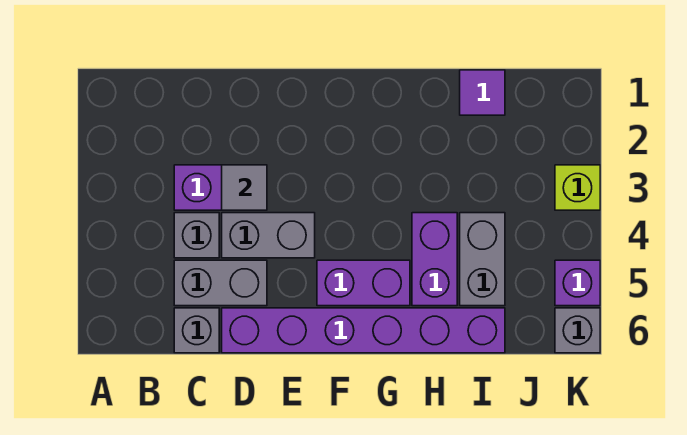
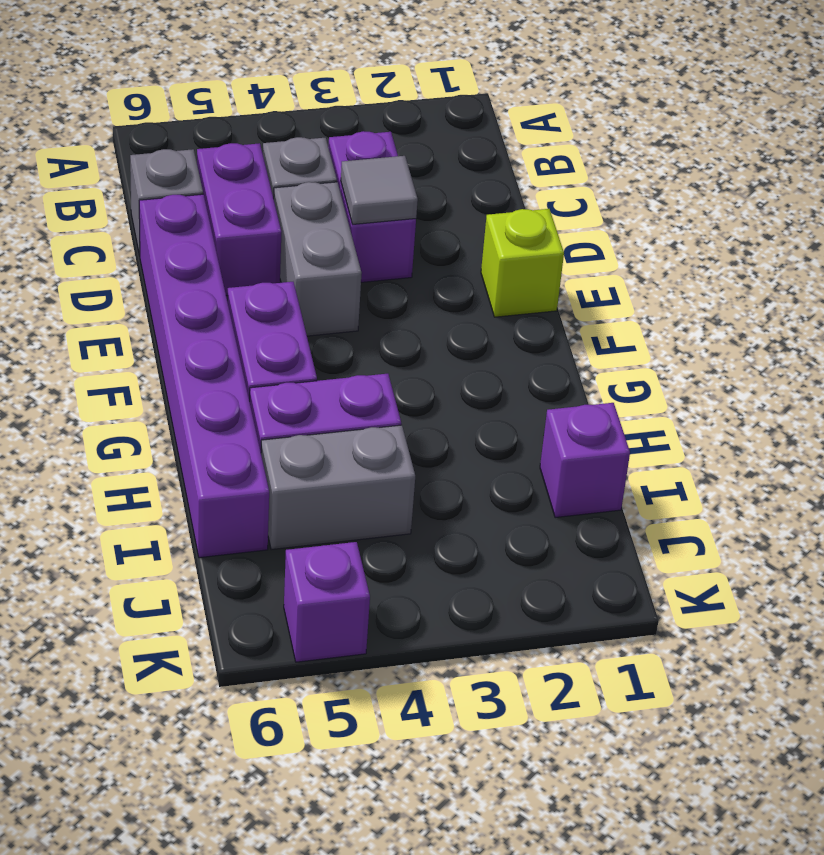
grey 1x2 brick [174,260,267,306] -> purple 1x2 brick [197,143,281,296]
purple 1x1 tile [460,70,505,115] -> purple 1x1 brick [540,403,630,518]
lime 1x1 brick [555,165,600,210] -> lime 1x1 brick moved to [481,209,564,317]
grey 1x1 brick [555,308,600,353] -> none

